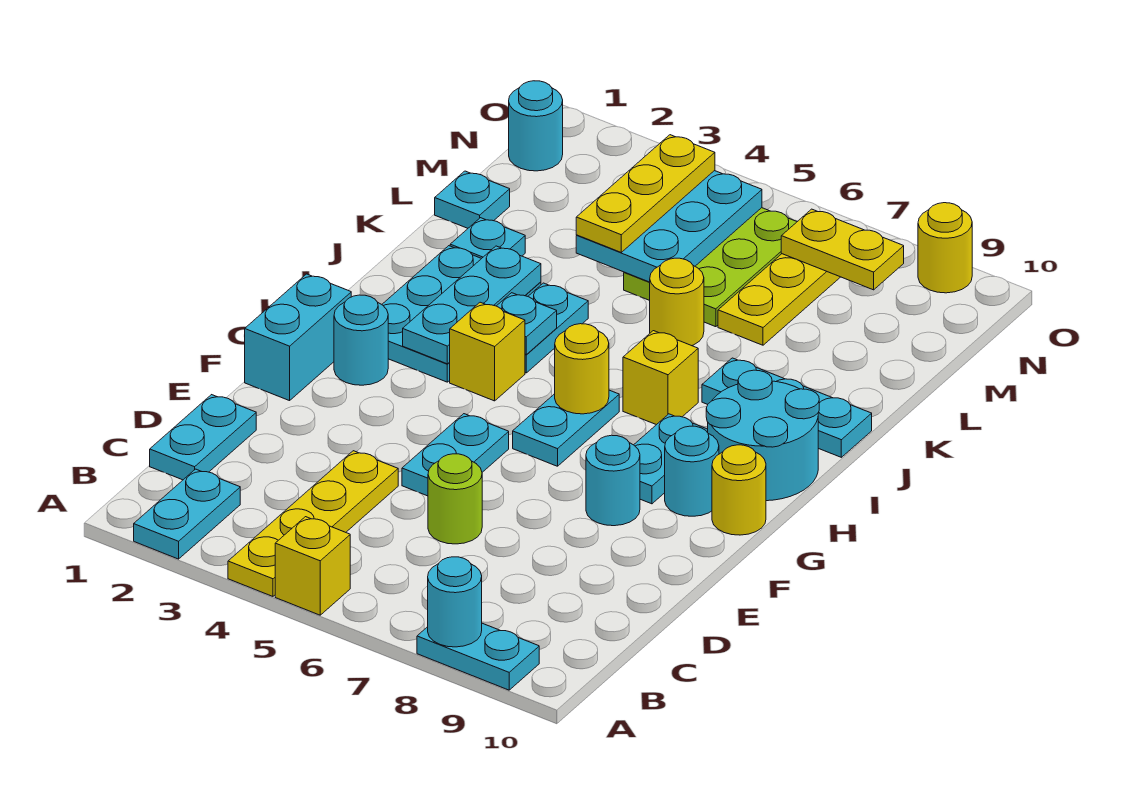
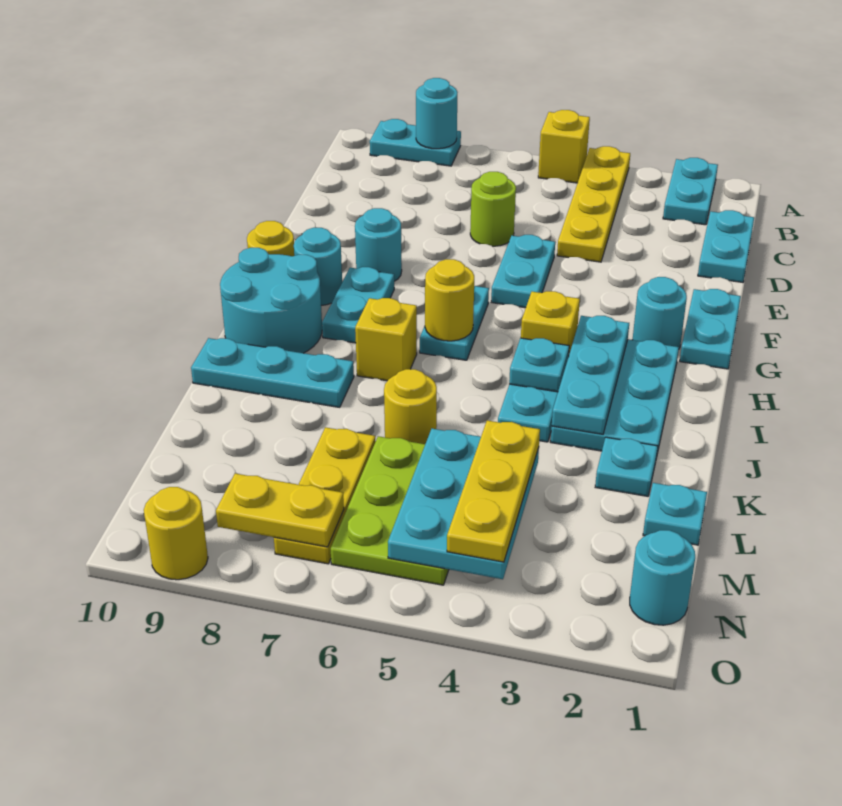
cyan 1x2 brick [245,274,351,401] -> cyan 1x2 plate [680,289,741,369]

